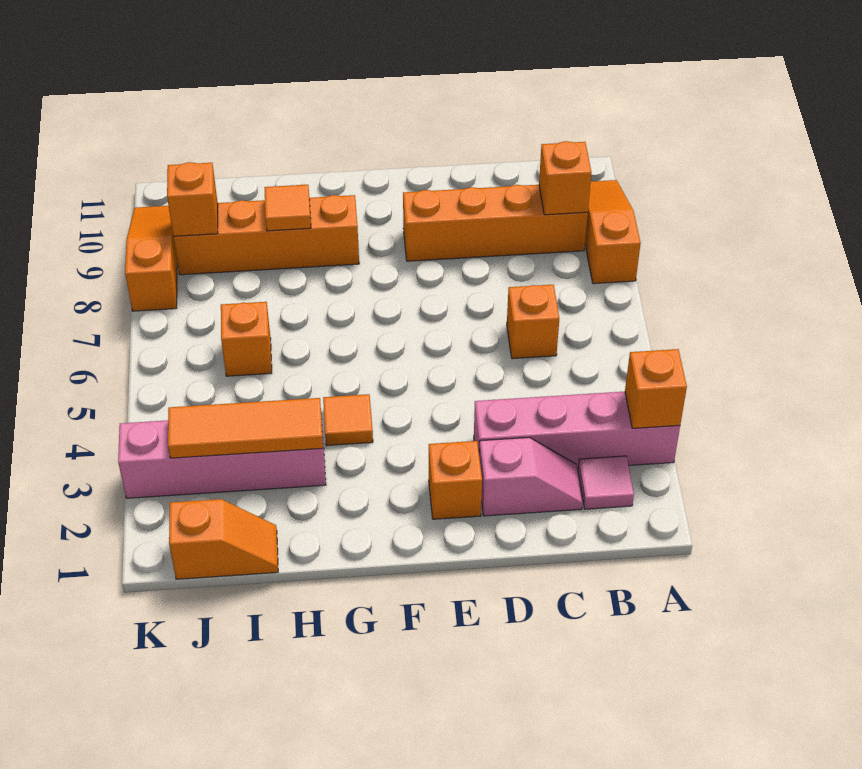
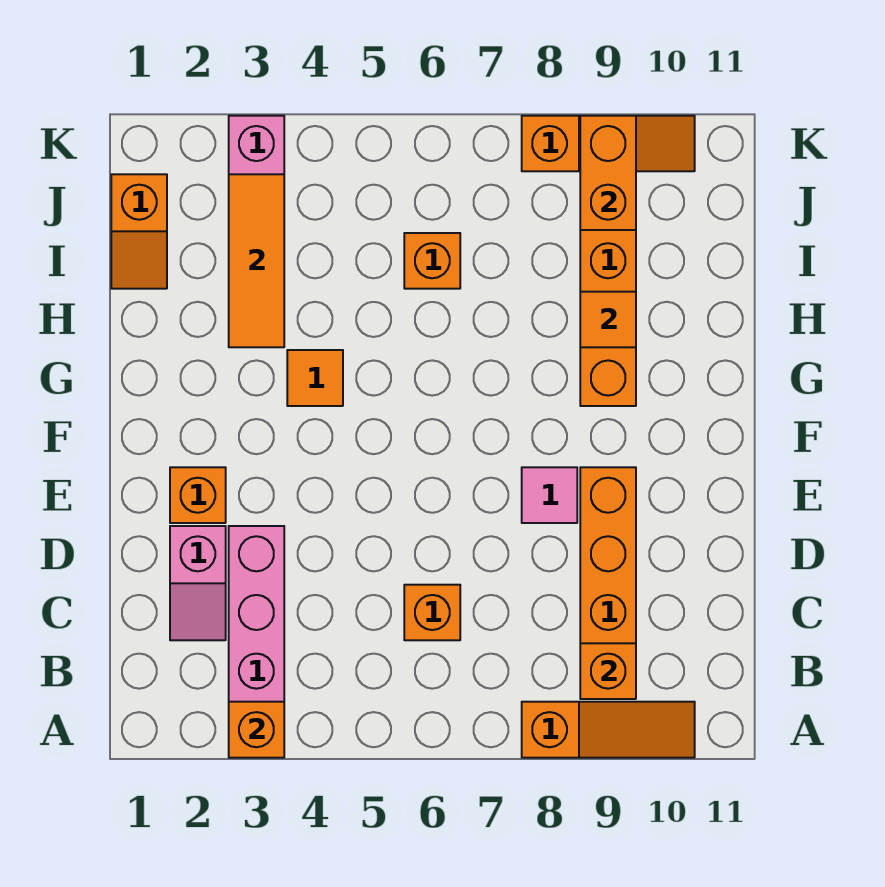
pink 1x1 tile [578,456,634,509] -> pink 1x1 tile moved to [522,467,577,523]
orange 1x1 brick [167,162,218,236] -> orange 1x2 brick [580,116,636,230]

